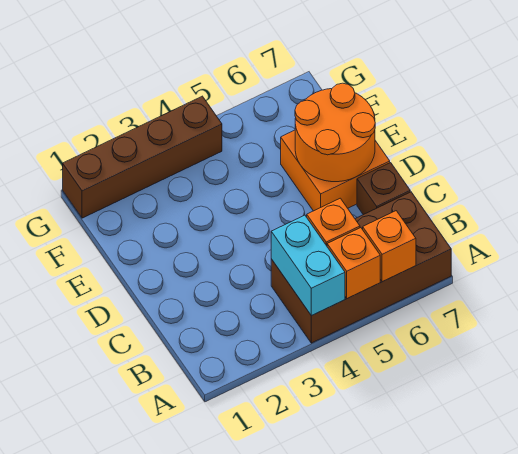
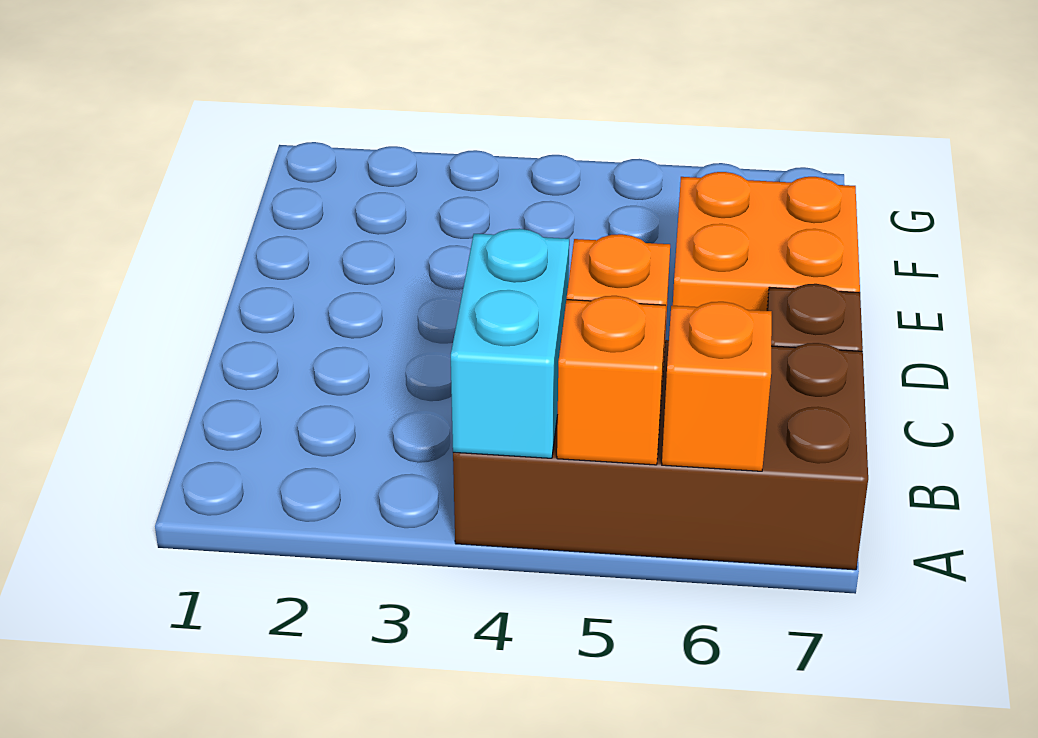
orange 2x2 round brick [295,83,375,182] -> none
brown 1x4 brick [63,96,222,218] -> none

